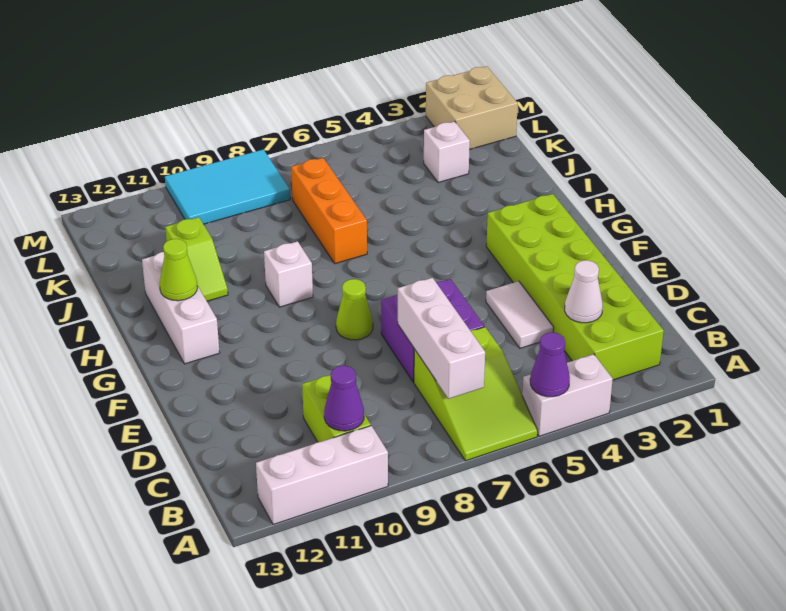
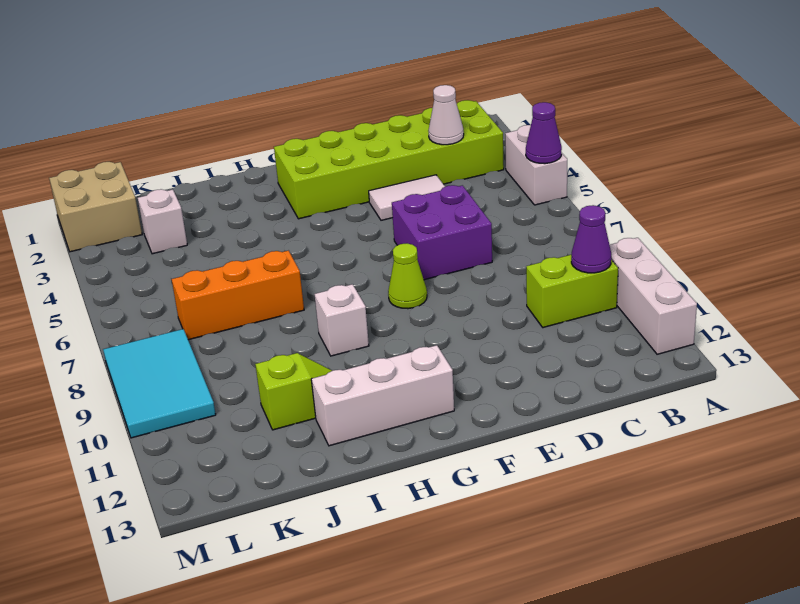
lime 2x3 slope [414,327,538,461] -> none
white 1x3 brick [398,278,485,399] -> none
lime 1x1 cone [160,239,197,301] -> none

